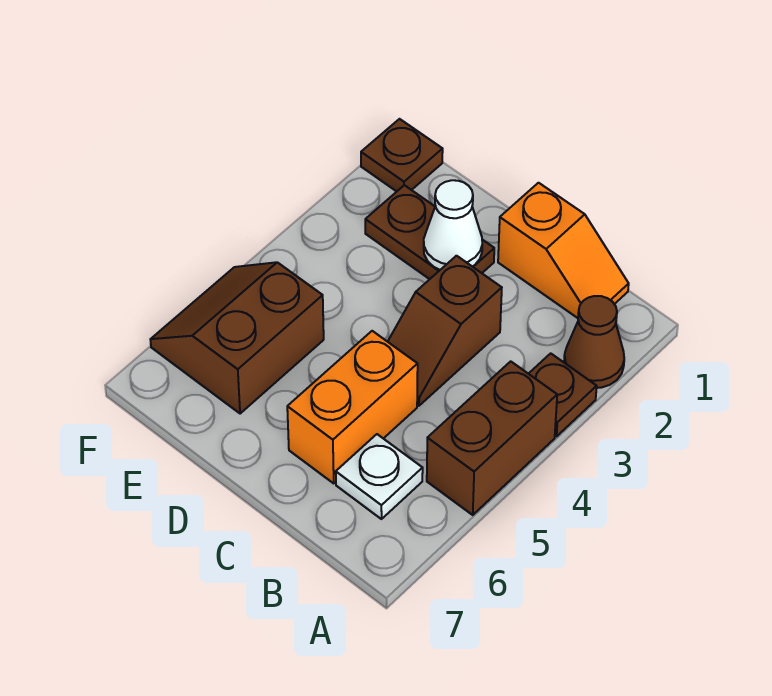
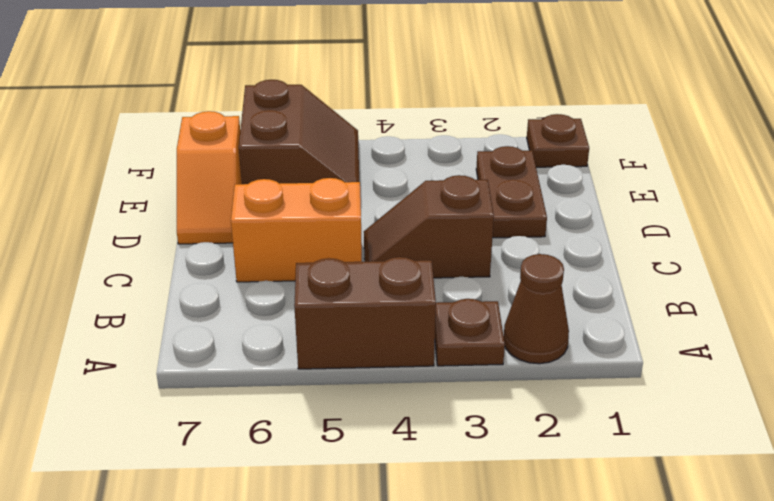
orange 1x2 slope [498,183,629,318] -> orange 1x2 slope moved to [177,111,242,244]
white 1x1 plate [336,434,423,519] -> none
white 1x1 cone [424,180,482,270] -> none
brown 2x2 slope [150,262,324,414] -> brown 2x2 slope turned to [239,80,359,184]

